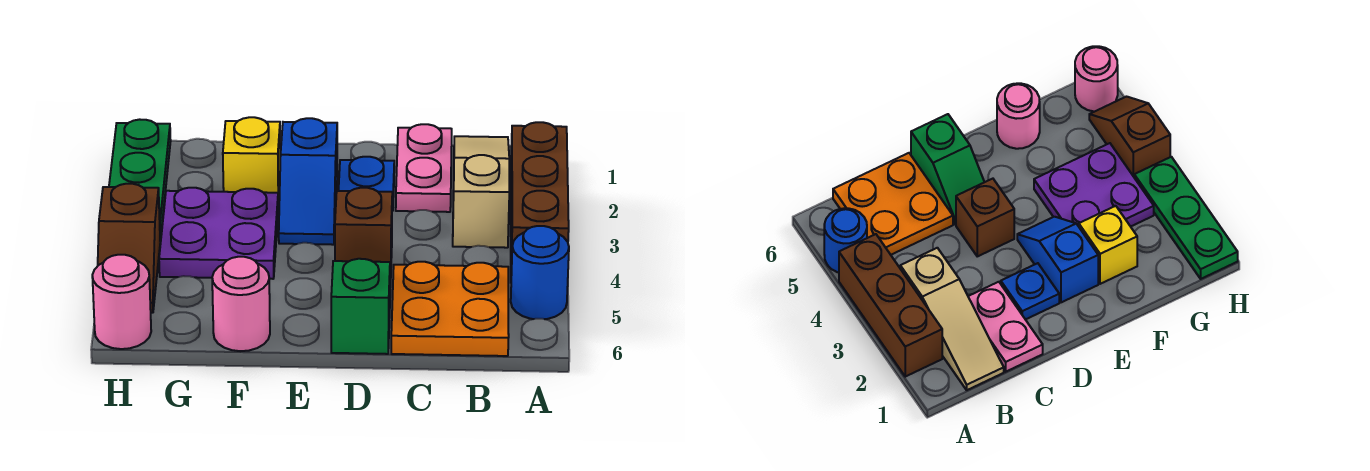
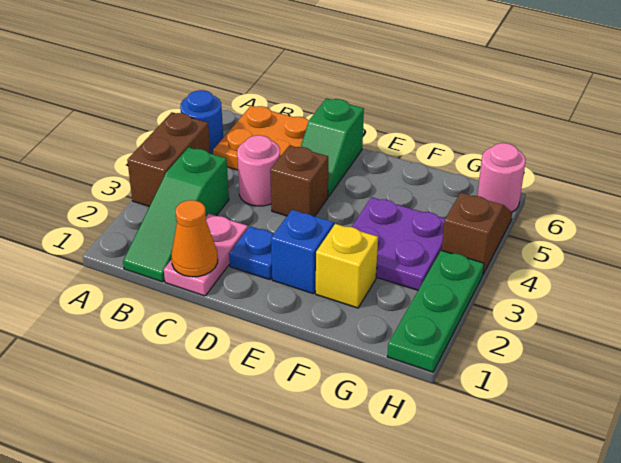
brown 1x3 brick [511,122,569,276] -> brown 1x2 brick [127,112,210,206]
tan 1x3 slope [453,136,509,248] -> green 1x3 slope [123,147,229,282]
none -> orange 1x1 cone [171,200,218,277]
pink 1x1 round brick [212,257,270,351] -> pink 1x1 round brick moved to [237,135,280,206]

